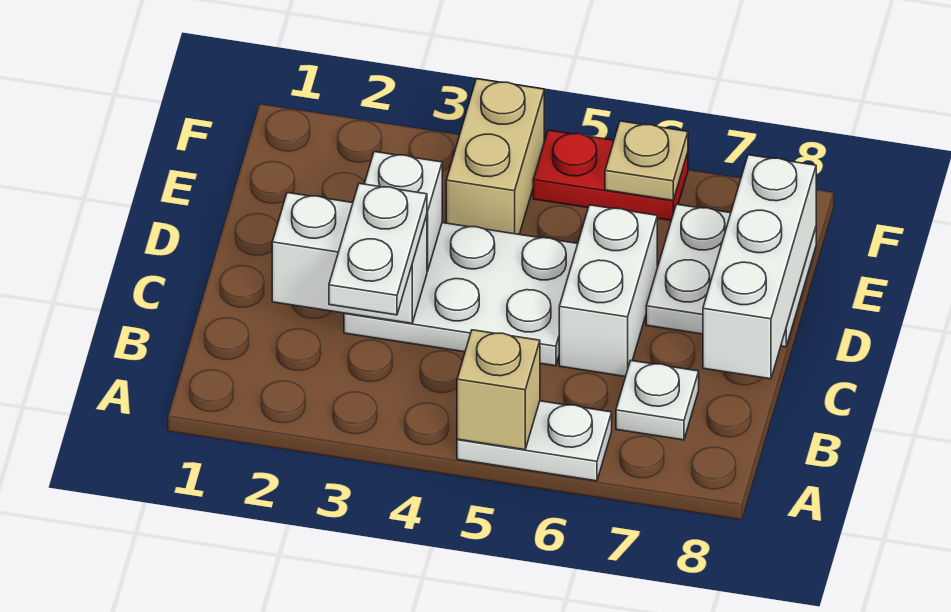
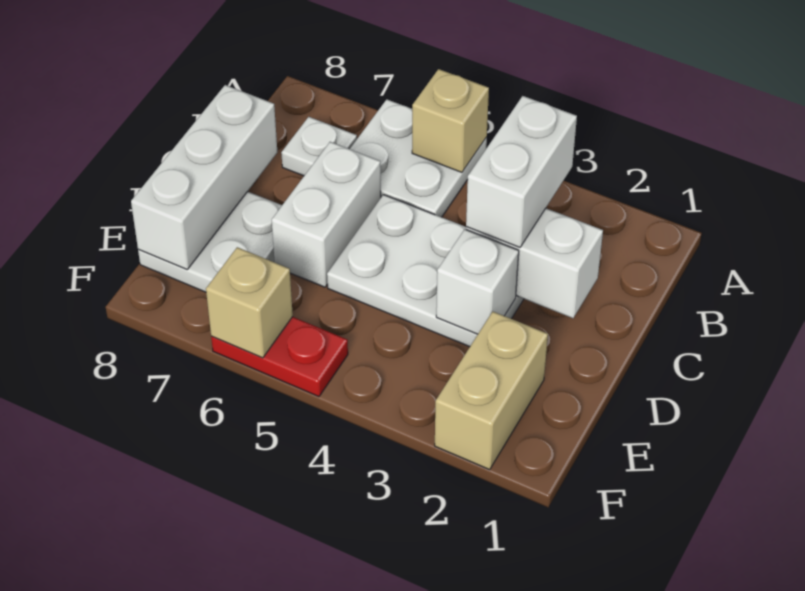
white 1x2 plate [457,401,612,481] -> white 2x2 plate [350,99,487,217]
white 1x2 plate [329,183,427,315] -> white 1x2 brick [466,96,577,247]
tan 1x2 brick [446,79,544,234] -> tan 1x2 brick moved to [435,312,548,470]
tan 1x1 plate [605,121,688,200] -> tan 1x1 brick [206,247,293,358]

